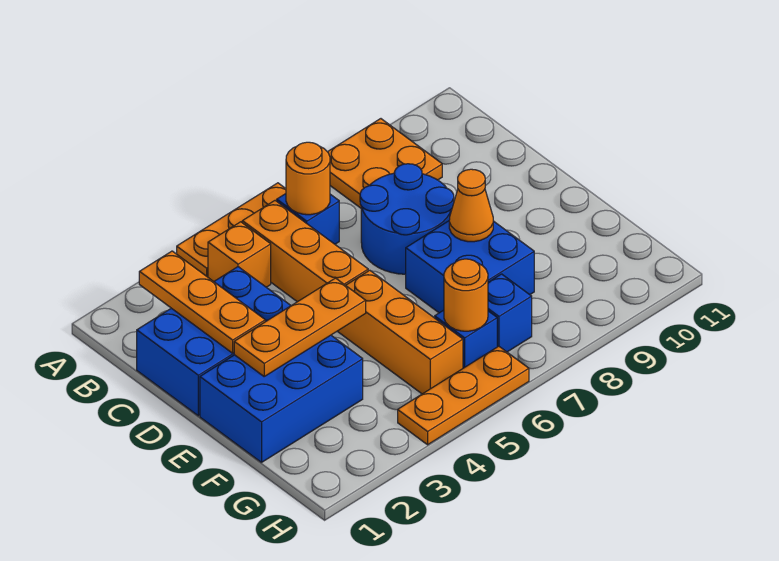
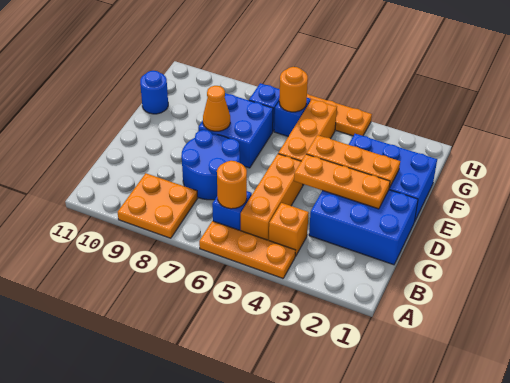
orange 1x3 plate [139,251,265,353] -> orange 1x3 plate turned to [294,154,390,209]
none -> blue 1x1 round brick [140,71,168,114]

